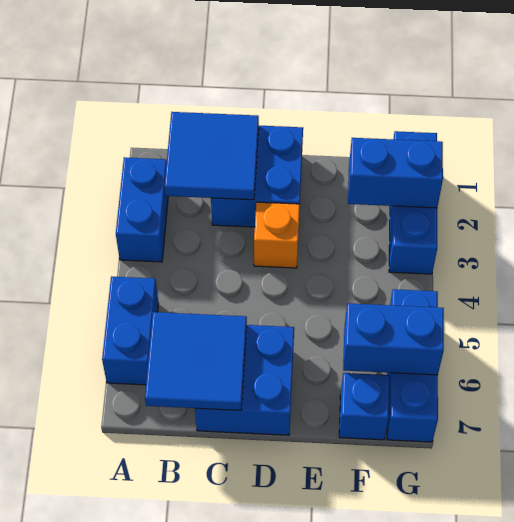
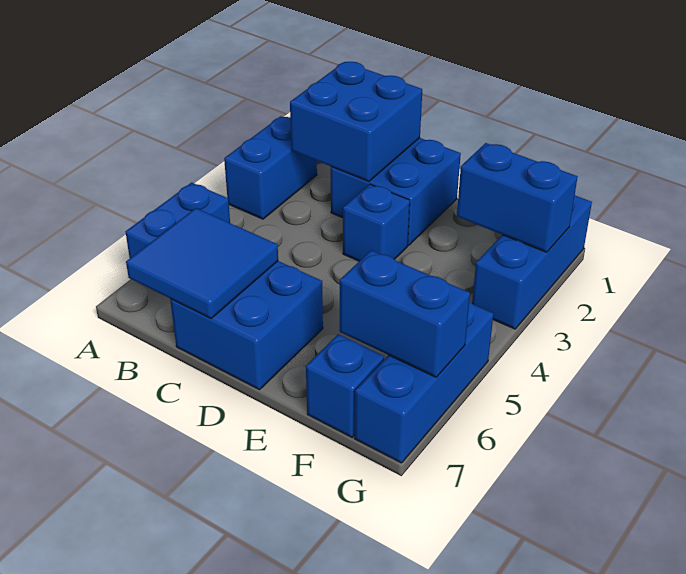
blue 2x2 tile [164,112,259,200] -> blue 2x2 brick [290,62,422,181]
orange 1x1 brick [254,202,300,268] -> blue 1x1 brick [343,184,410,261]

